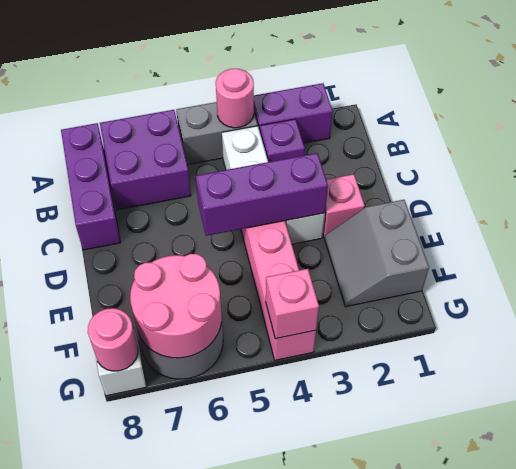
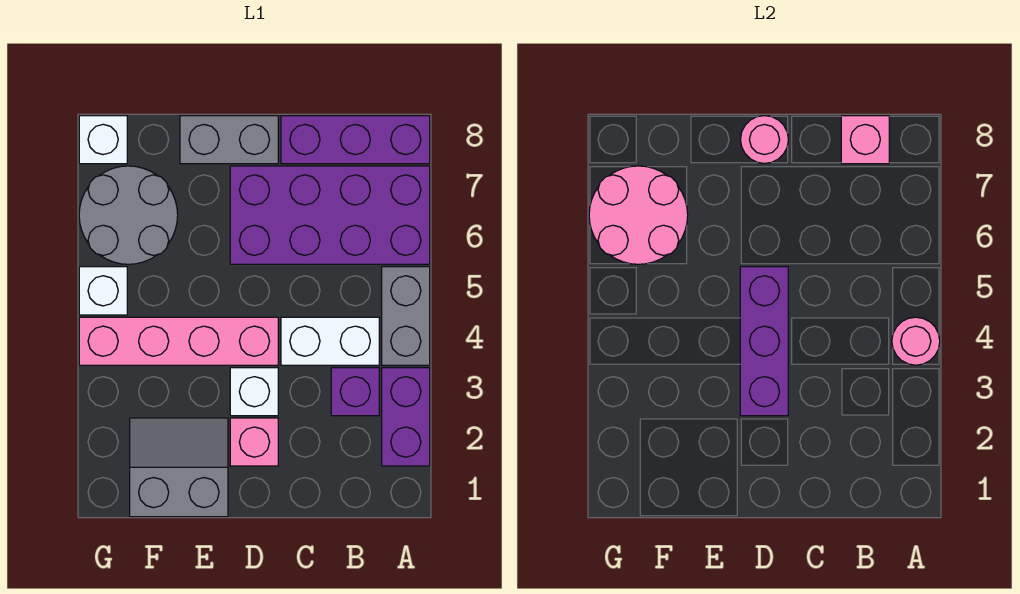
purple 2x2 brick [100,110,191,210] -> purple 2x4 brick [230,166,430,264]
none -> grey 1x2 brick [180,116,278,164]
pink 1x1 brick [266,269,319,339] -> pink 1x1 brick moved to [841,116,889,164]
none -> white 1x1 brick [79,267,127,315]
pink 1x1 round brick [88,308,138,371] -> pink 1x1 round brick moved to [741,116,788,163]

